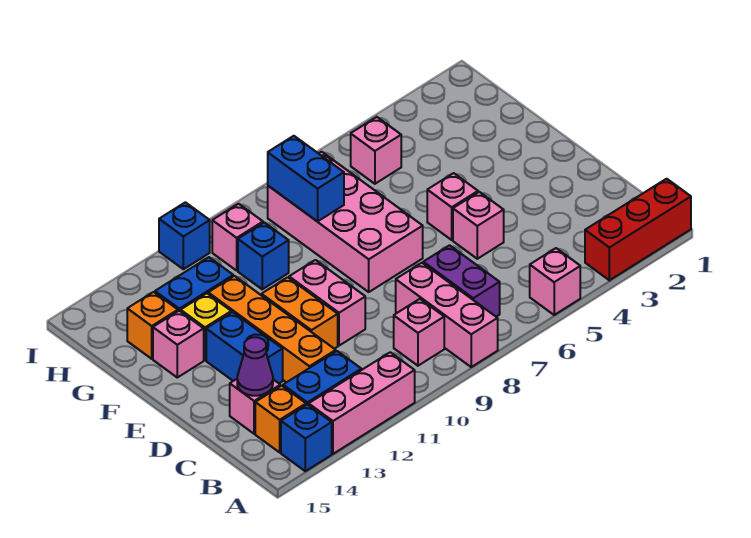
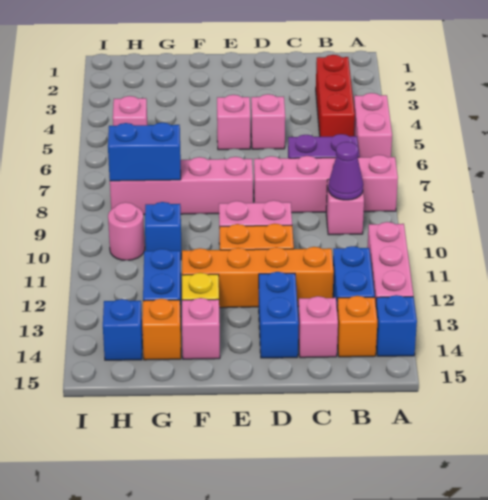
red 1x3 brick [585,179,691,280] -> red 1x3 brick moved to [316,55,355,137]
pink 1x1 brick [530,248,580,315] -> pink 1x2 brick [354,93,392,157]
pink 1x3 brick [396,263,498,367] -> pink 1x4 brick [254,155,398,213]
purple 1x1 cone [237,337,273,396] -> purple 1x1 cone moved to [328,142,363,200]
blue 1x2 brick [206,312,283,383] -> blue 1x2 brick turned to [259,272,299,358]
pink 2x4 brick [268,152,423,292] -> pink 1x4 brick [110,157,253,215]
pink 1x1 brick [212,204,263,270] -> pink 1x1 round brick [108,202,145,260]
blue 1x1 brick [159,202,210,269] -> blue 1x1 brick moved to [103,299,143,360]

